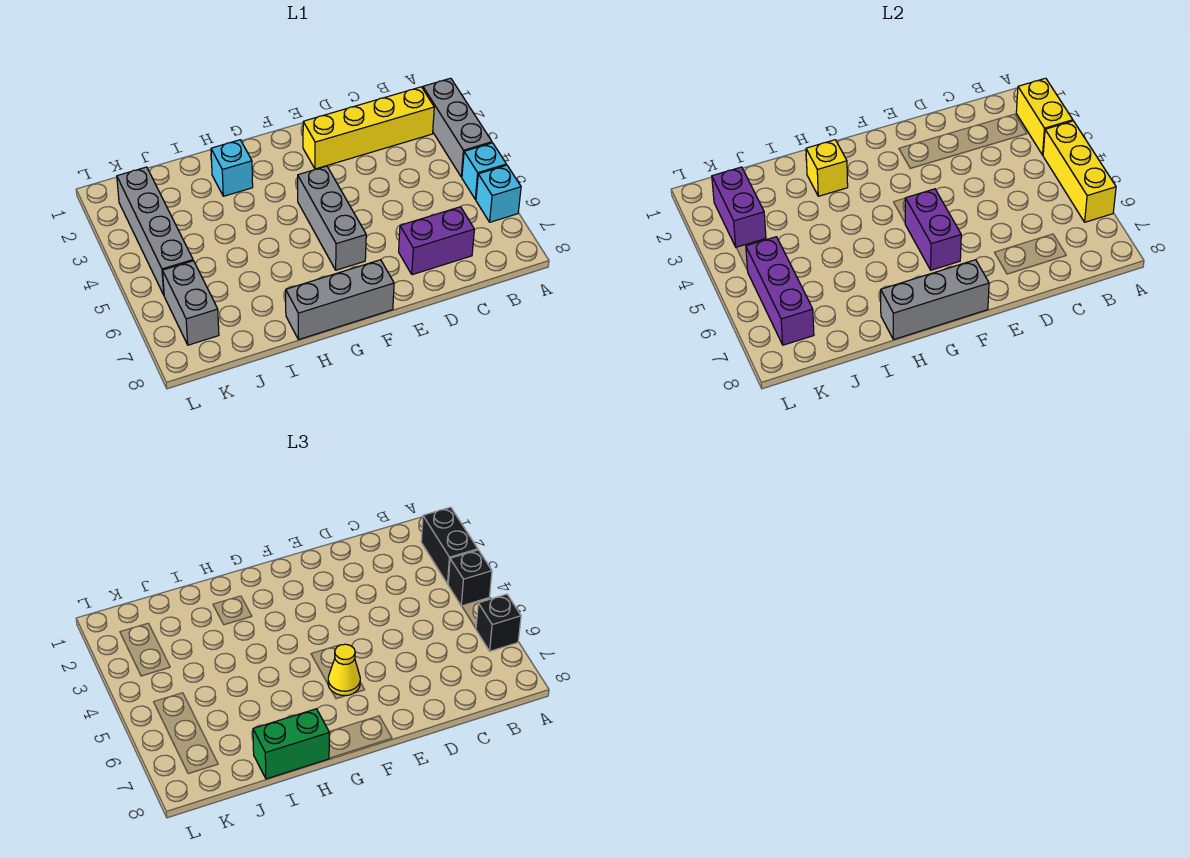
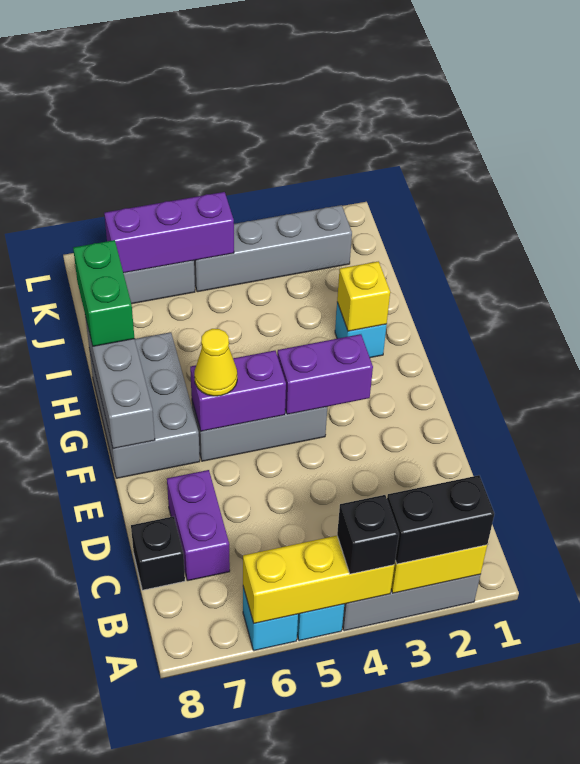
black 1x1 brick [476,594,521,651] -> black 1x1 brick moved to [131,516,185,590]
yellow 1x4 brick [303,87,434,169] -> none
grey 1x3 brick [286,260,394,340] -> grey 2x3 brick [89,332,200,478]
purple 1x2 brick [712,167,766,248] -> purple 1x2 brick moved to [277,334,373,414]

